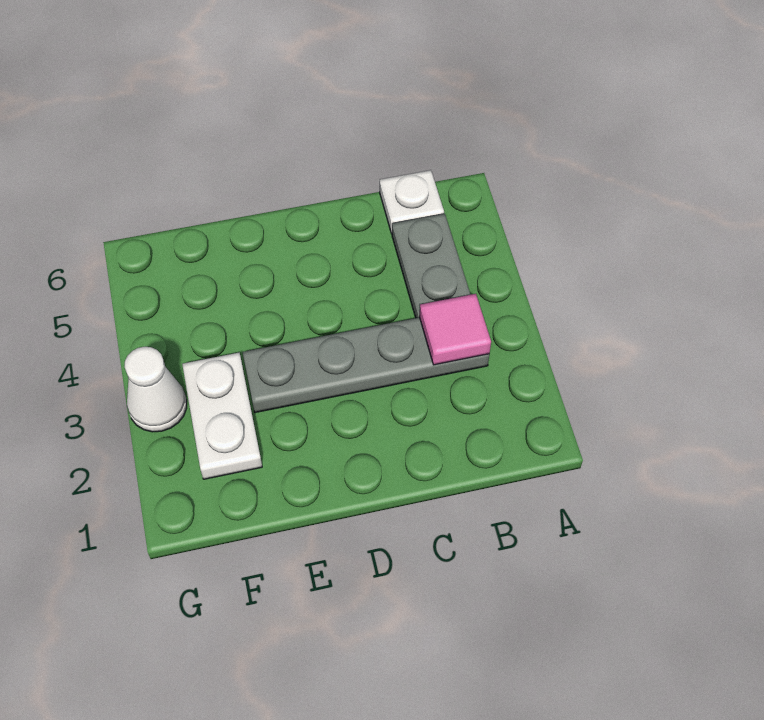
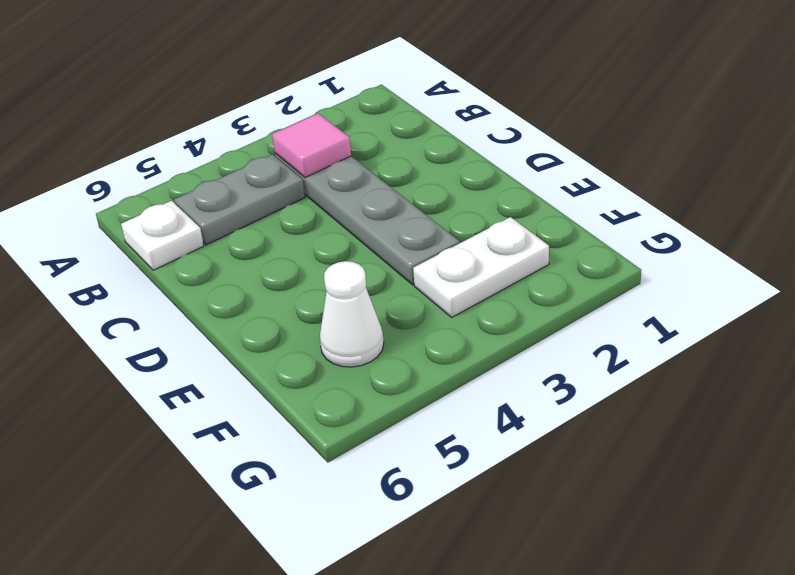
white 1x1 cone [125,347,187,432] -> white 1x1 cone moved to [320,261,384,367]

